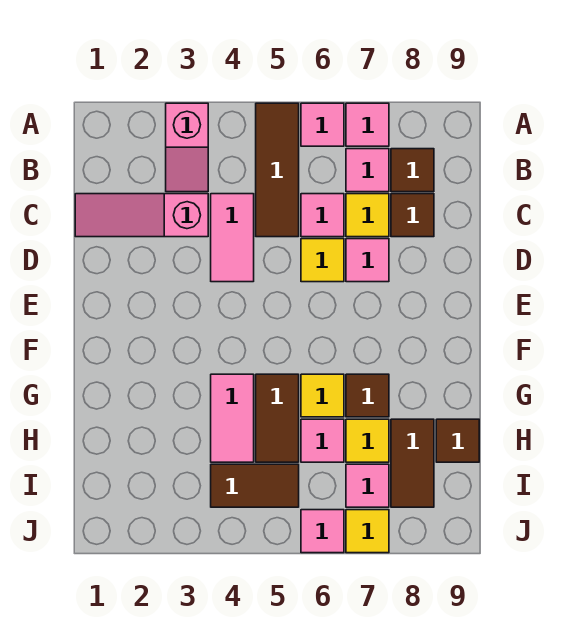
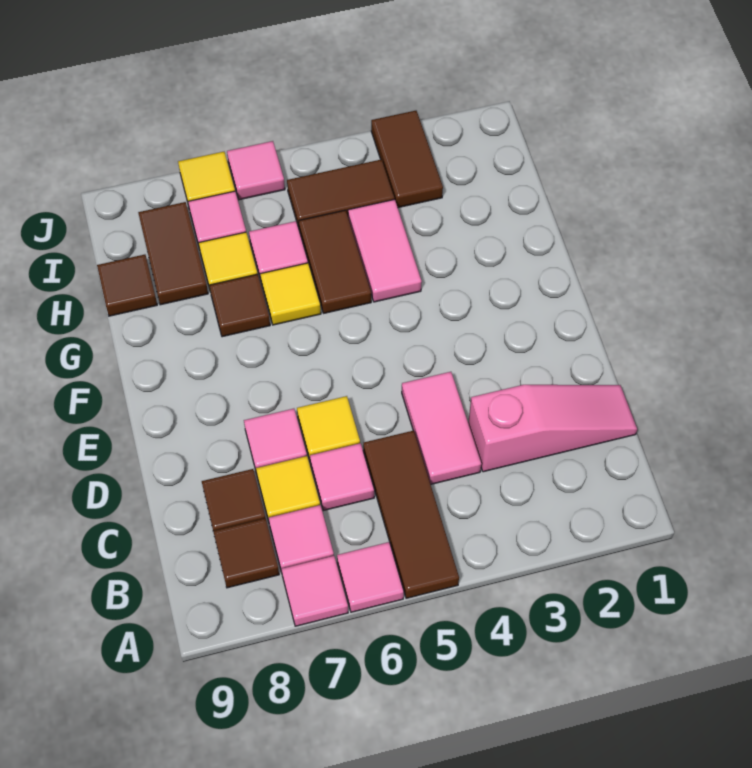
pink 1x2 slope [166,103,208,192] -> none
none -> brown 1x2 tile [371,111,443,208]

